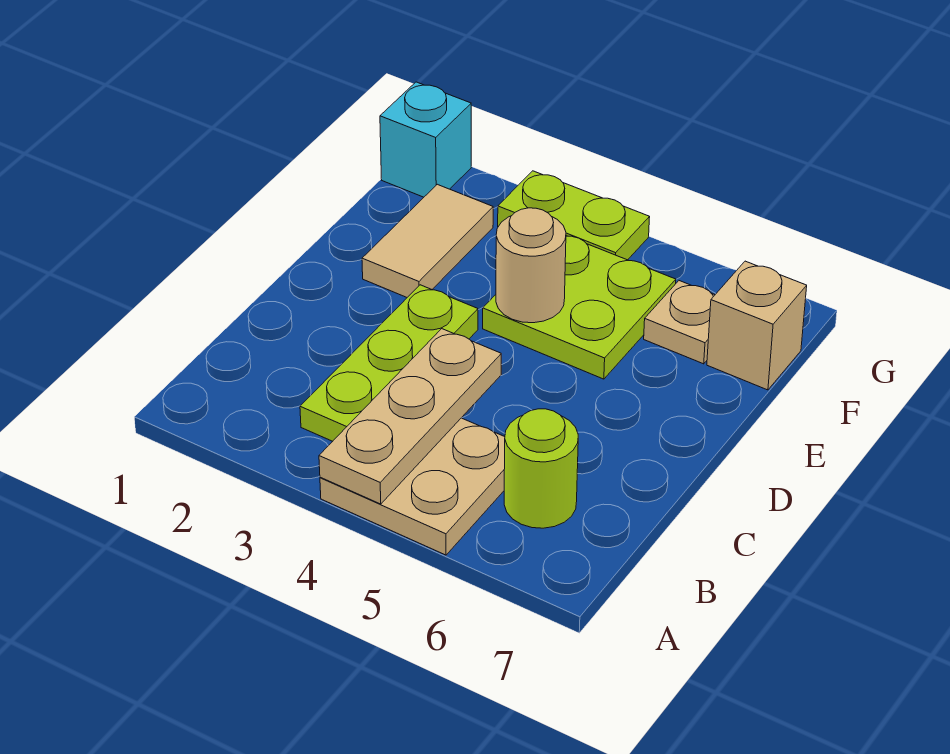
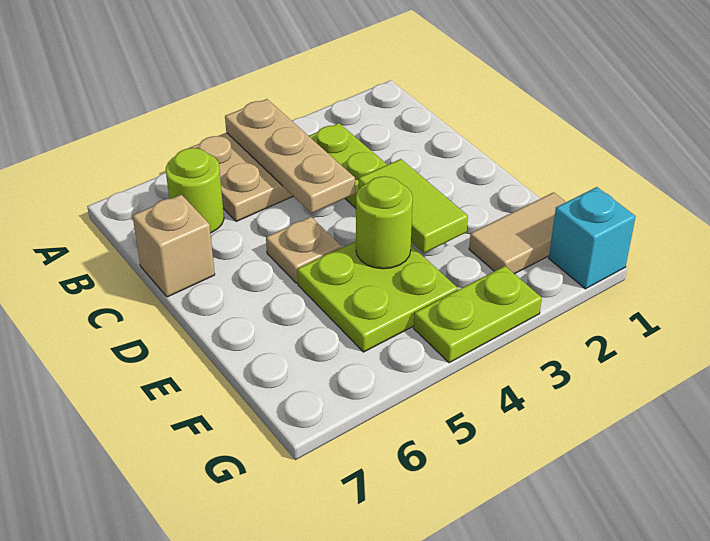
none -> lime 1x2 tile [359,159,468,253]
tan 1x2 tile [362,184,493,297] -> tan 1x2 tile turned to [469,192,566,274]
tan 1x1 round brick [496,208,566,323] -> lime 1x1 round brick [356,176,413,269]
tan 1x1 plate [644,281,715,364] -> tan 1x1 plate moved to [266,217,341,283]
tan 1x1 brick [707,261,807,390] -> tan 1x1 brick moved to [133,194,215,297]

